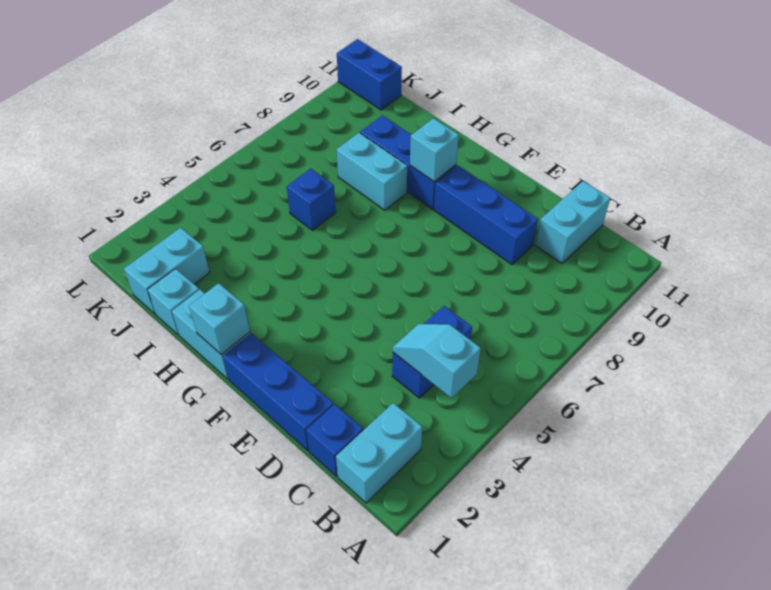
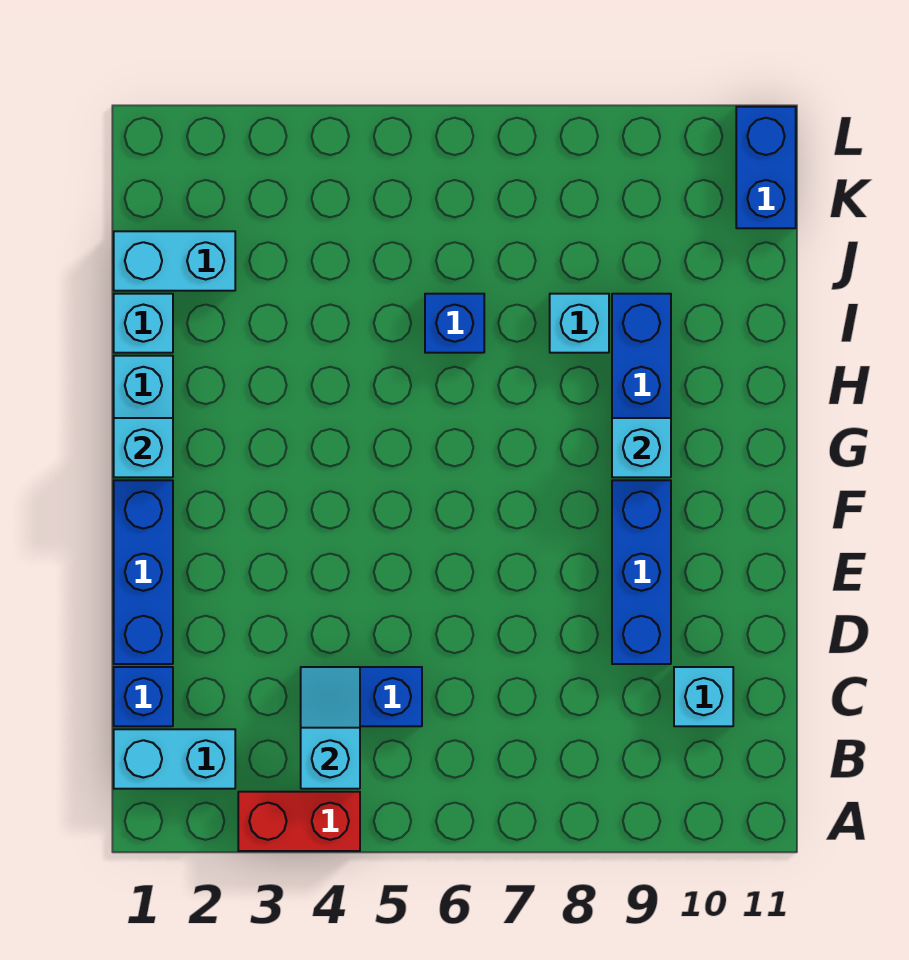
none -> red 1x2 brick [238,792,360,851]
cyan 1x2 brick [535,181,610,263] -> cyan 1x1 brick [674,667,733,726]
cyan 1x2 brick [337,133,407,210] -> cyan 1x1 brick [550,294,609,353]

